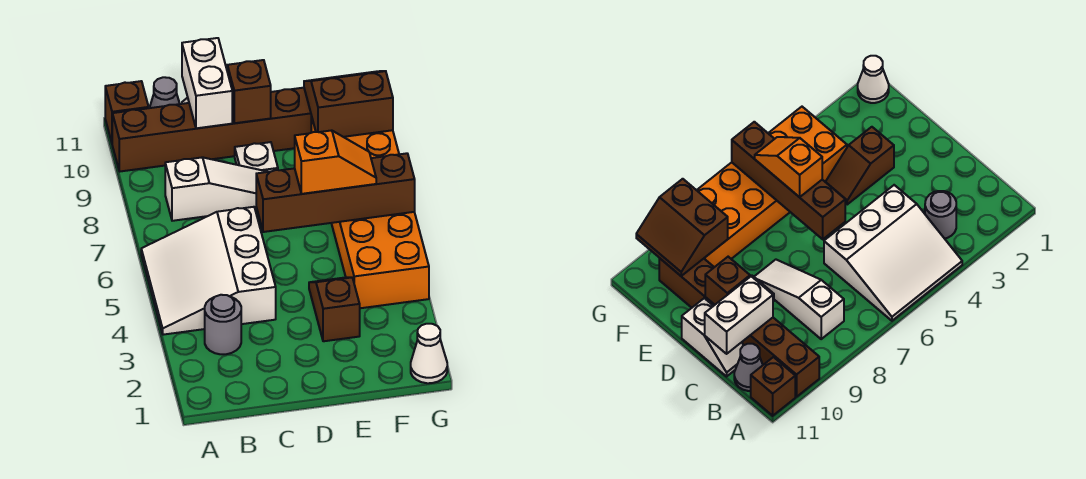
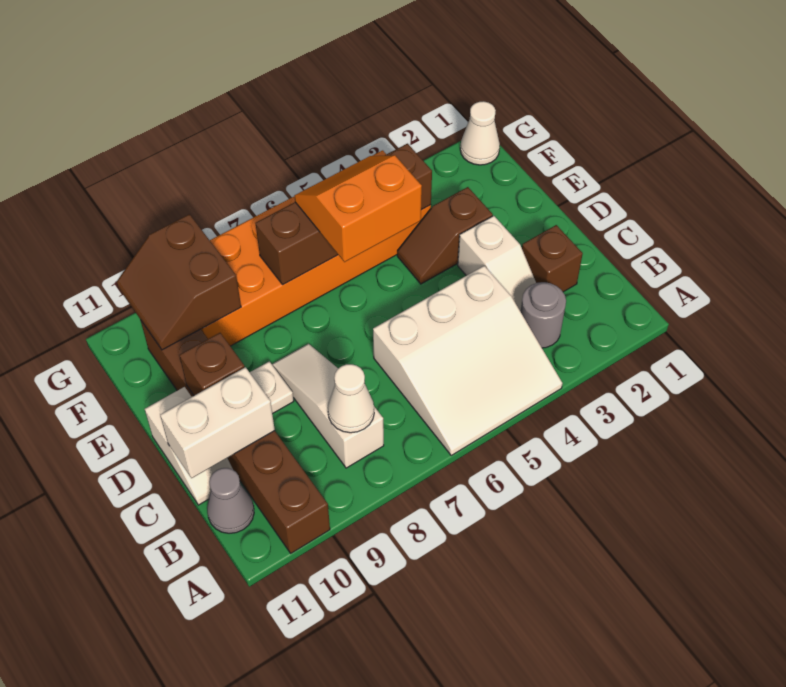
brown 1x1 brick [105,81,149,142] -> brown 1x1 brick moved to [522,225,583,292]
none -> white 1x1 cone [328,364,374,433]
none -> white 1x2 slope [458,216,536,312]
brown 1x4 brick [256,153,415,232] -> brown 1x4 brick turned to [256,144,432,284]
orange 1x2 slope [295,130,376,194] -> orange 2x2 slope [294,155,422,262]

